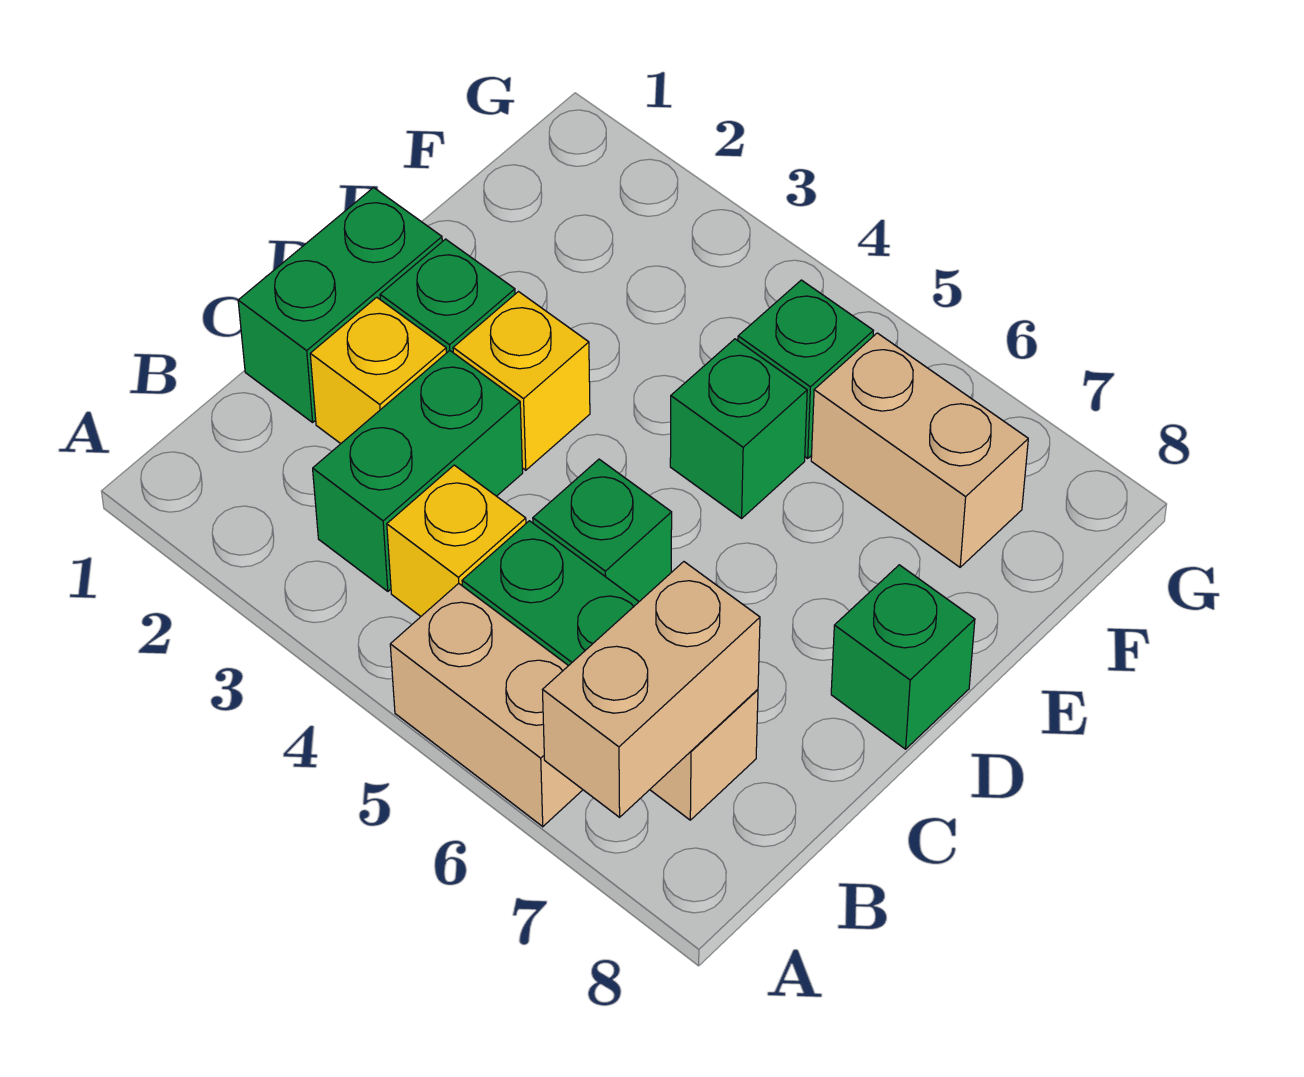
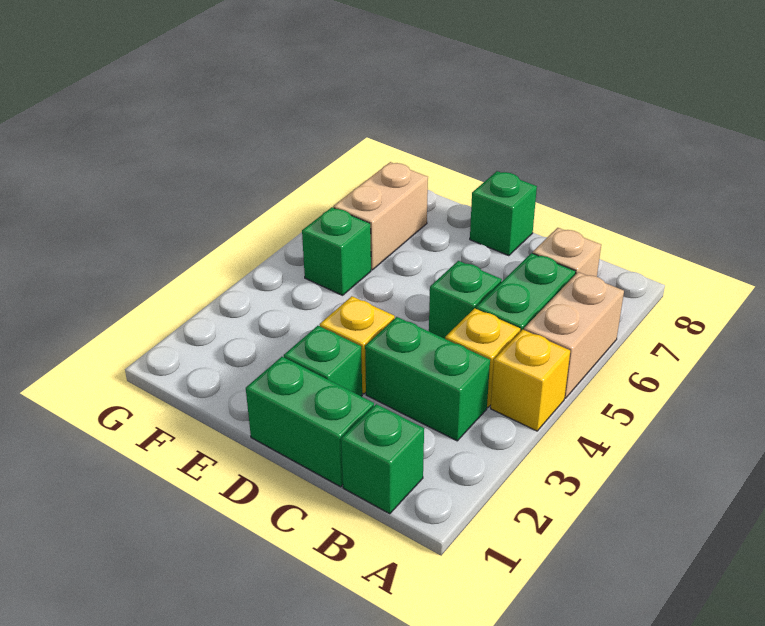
tan 1x2 brick [543,562,760,817] -> none
yellow 1x1 brick [310,297,446,444] -> yellow 1x1 brick moved to [491,330,570,431]
green 1x1 brick [670,339,807,518] -> green 1x1 brick moved to [341,404,424,514]

